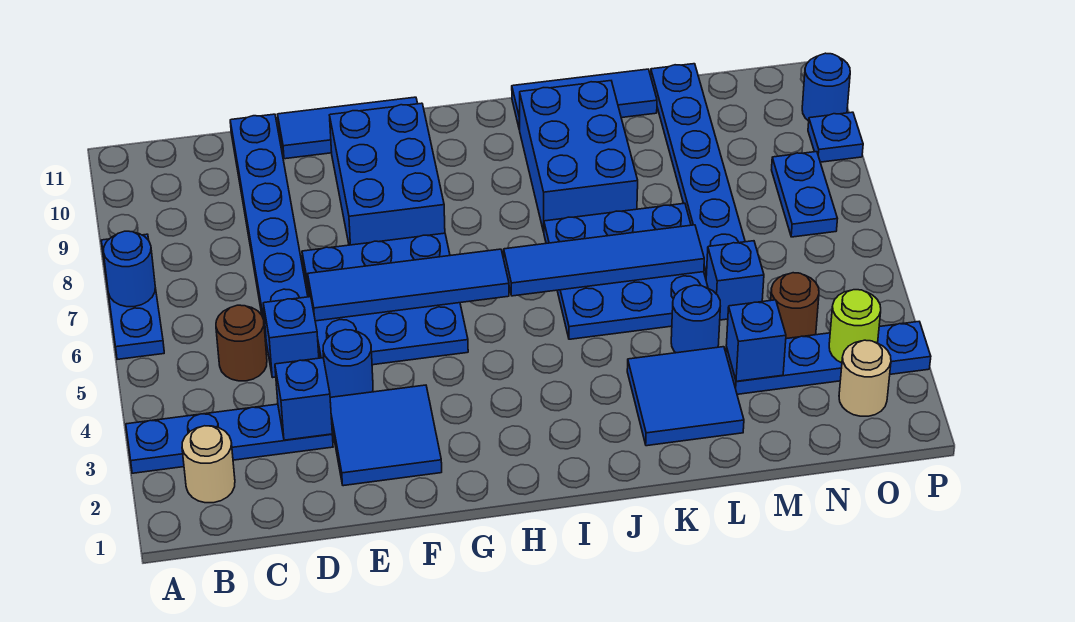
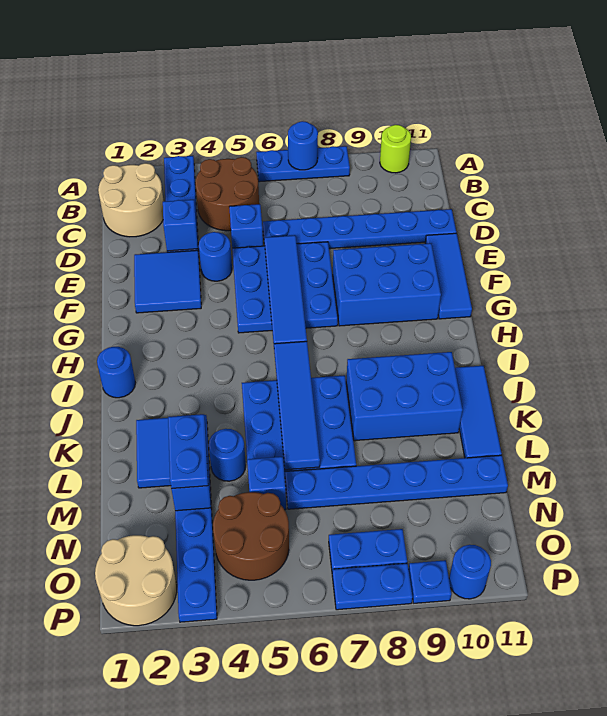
tan 1x1 round brick [182,426,235,503] -> tan 2x2 round brick [98,163,164,237]
brown 1x1 round brick [216,305,267,381] -> brown 2x2 round brick [195,157,259,231]
none -> blue 1x1 round brick [97,347,135,398]
none -> blue 1x2 plate [168,414,208,489]
brown 1x1 round brick [771,273,819,339] -> brown 2x2 round brick [213,492,289,580]
tan 1x1 round brick [839,340,891,416] -> tan 2x2 round brick [95,535,177,626]
lime 1x1 round brick [829,290,881,363] -> lime 1x1 round brick moved to [380,125,411,173]
none -> blue 1x2 plate [332,563,413,610]

